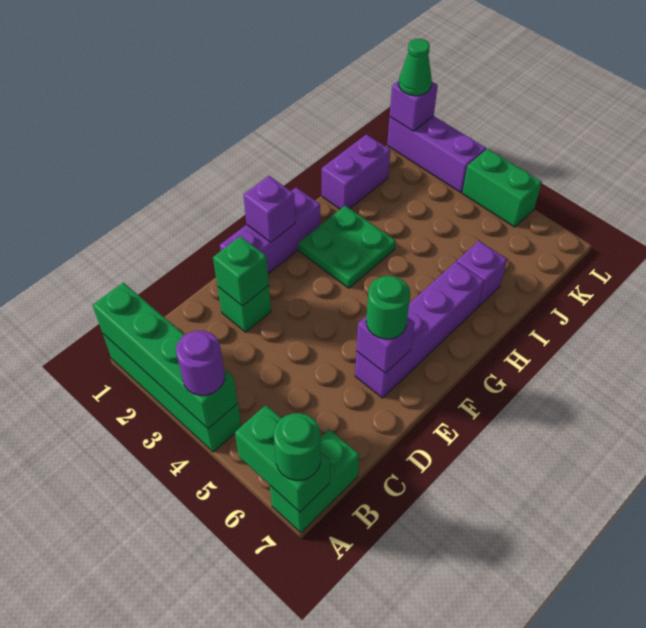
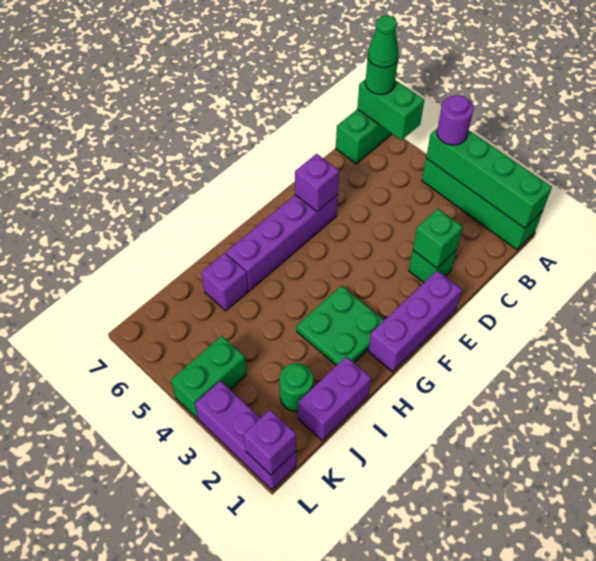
green 1x1 round brick [366,276,410,339] -> green 1x1 round brick moved to [280,363,313,411]
purple 1x1 brick [243,176,295,242] -> none
green 1x1 cone [399,39,432,96] -> green 1x1 cone moved to [368,16,399,68]
green 1x2 brick [462,149,542,227] -> green 1x2 brick turned to [171,336,247,419]

